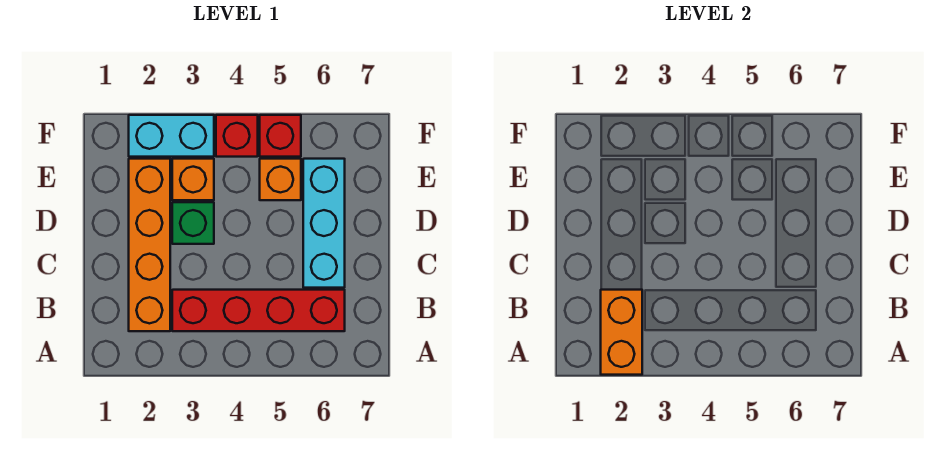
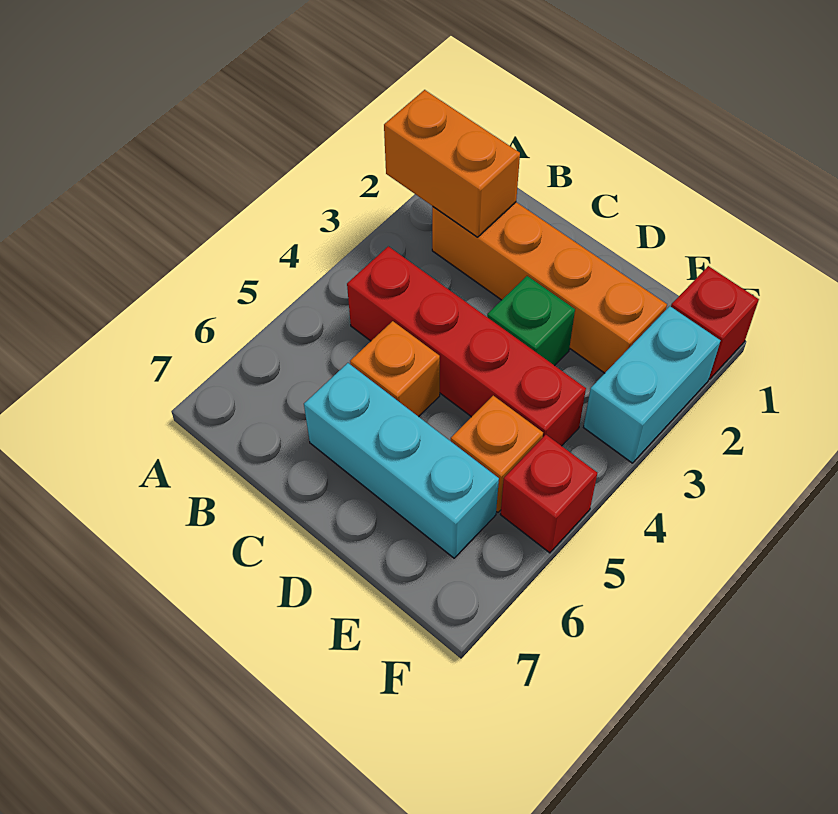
red 1x4 brick [172,290,345,331] -> red 1x4 brick turned to [347,246,586,446]
orange 1x1 brick [172,159,214,200] -> orange 1x1 brick moved to [350,321,440,417]
red 1x1 brick [216,115,258,157] -> red 1x1 brick moved to [671,266,759,379]

